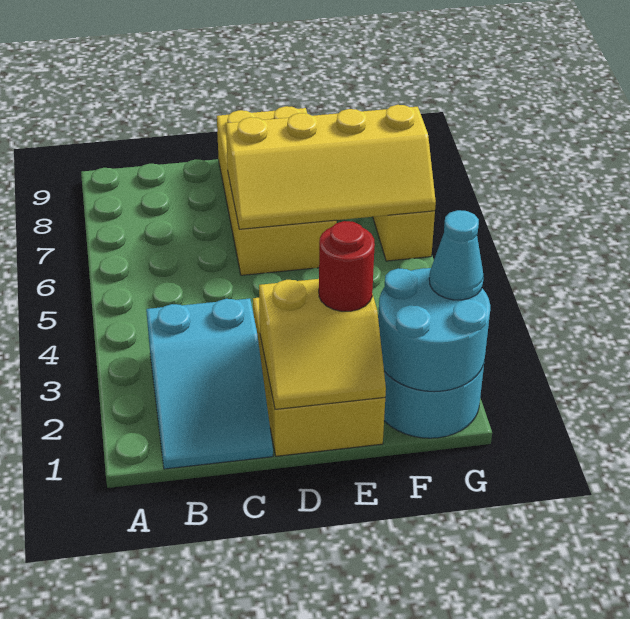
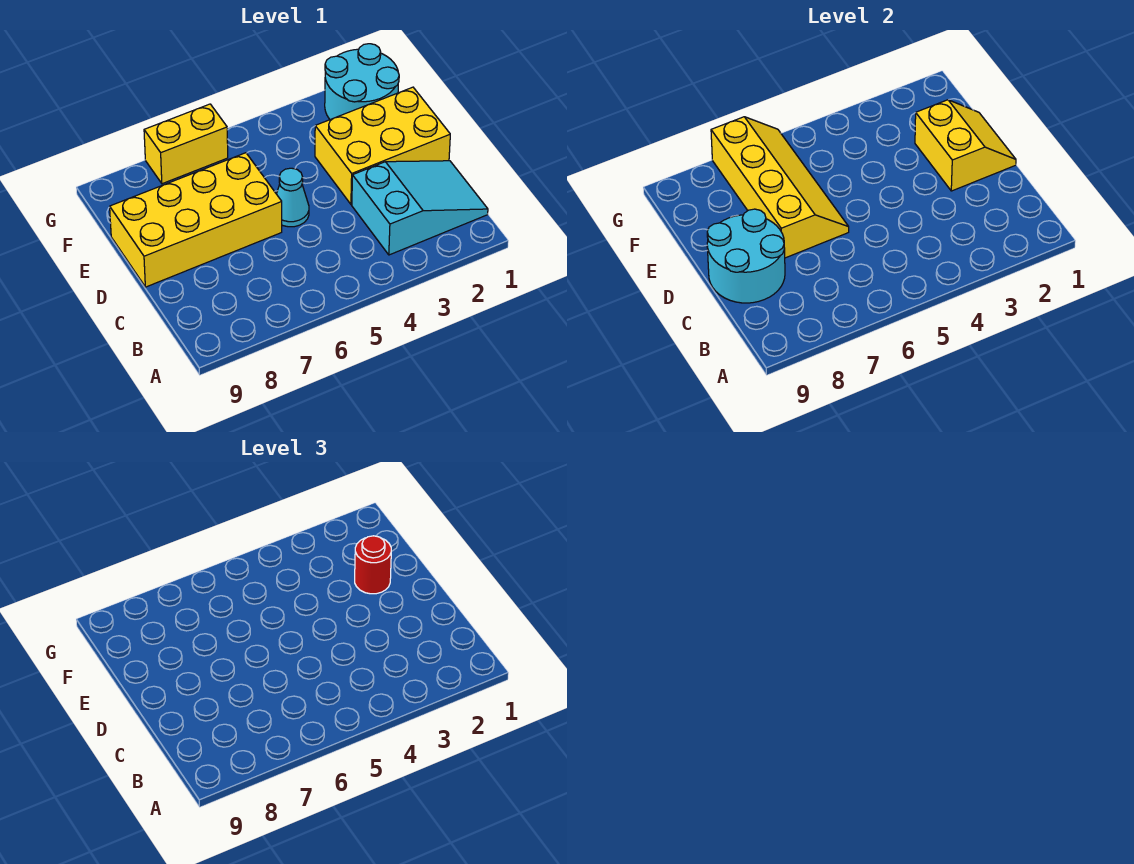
cyan 2x2 round brick [378,268,490,392] -> cyan 2x2 round brick moved to [707,209,785,303]
cyan 1x1 cone [429,210,484,300] -> cyan 1x1 cone moved to [277,168,309,227]

